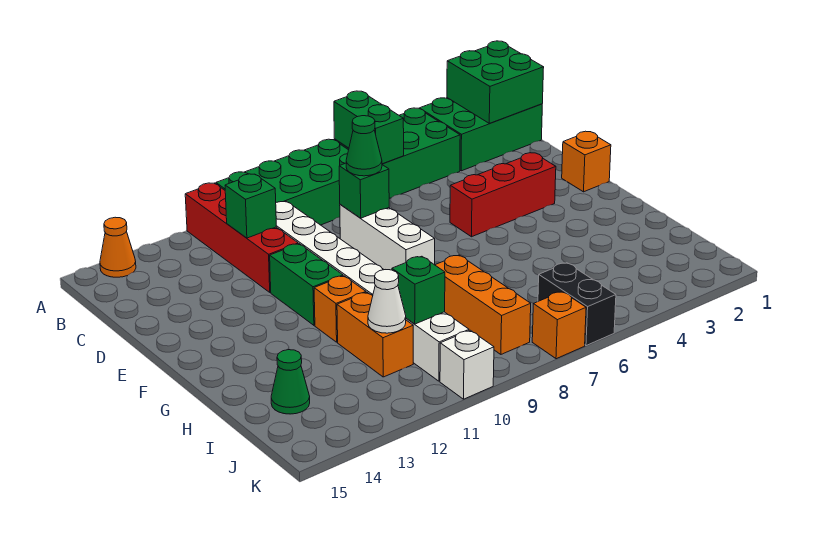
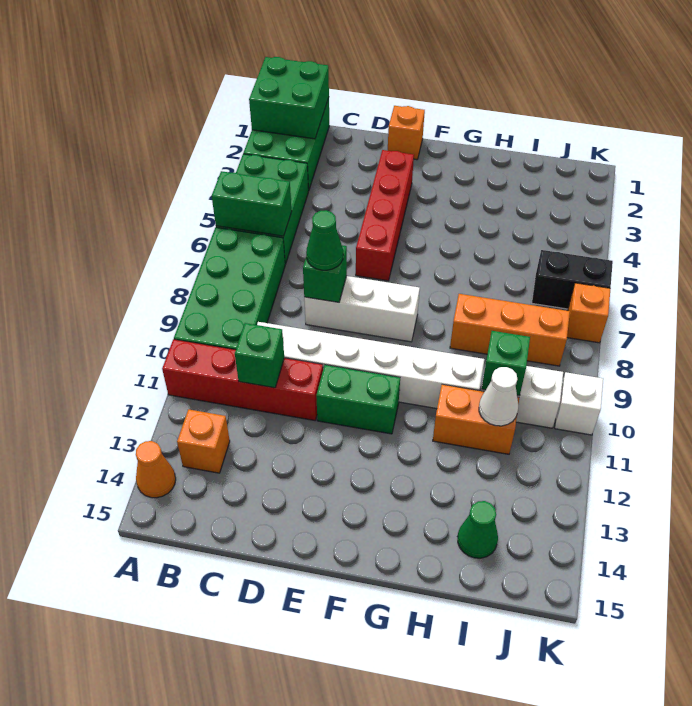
red 1x3 brick [450,153,556,237] -> red 1x4 brick [356,150,414,281]
orange 1x1 brick [314,276,366,342] -> orange 1x1 brick moved to [177,409,230,473]

